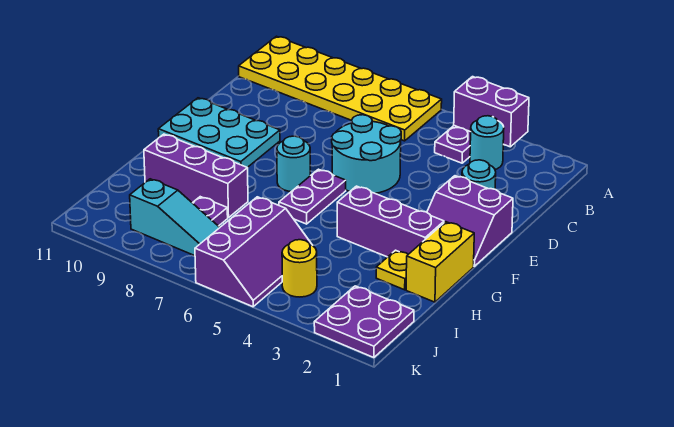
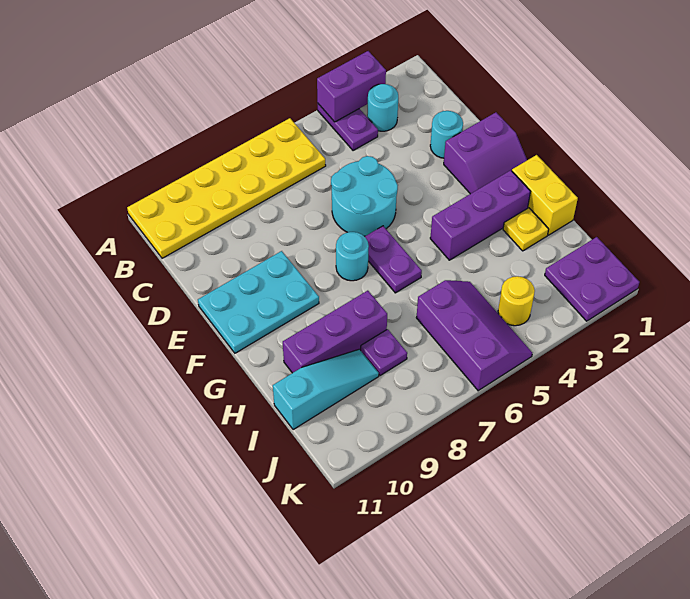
cyan 1x3 slope [130,179,220,256] -> cyan 1x3 slope moved to [273,349,379,430]

